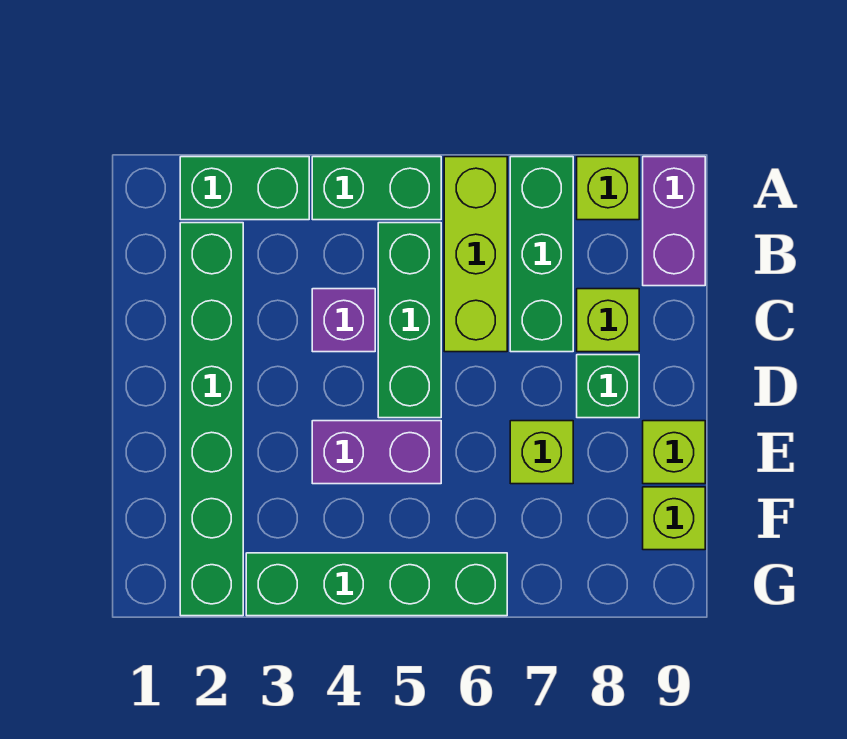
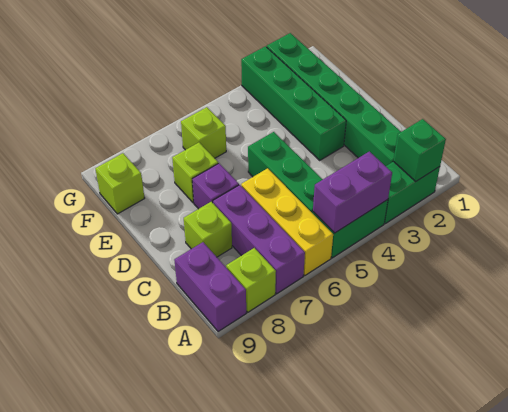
lime 1x3 brick [444,157,507,352] -> yellow 1x3 brick [241,168,333,275]
green 1x3 brick [510,157,573,352] -> purple 1x3 brick [213,185,305,294]
purple 1x1 brick [312,289,375,352] -> purple 1x1 brick moved to [192,163,239,209]
green 1x1 brick [577,355,639,418] -> green 1x1 brick moved to [393,119,446,181]
purple 1x2 brick [312,421,441,484] -> purple 1x2 brick moved to [313,151,392,233]
lime 1x1 brick [643,421,705,484] -> lime 1x1 brick moved to [181,107,226,158]
green 1x4 brick [246,553,507,616] -> green 1x4 brick turned to [241,46,346,160]

